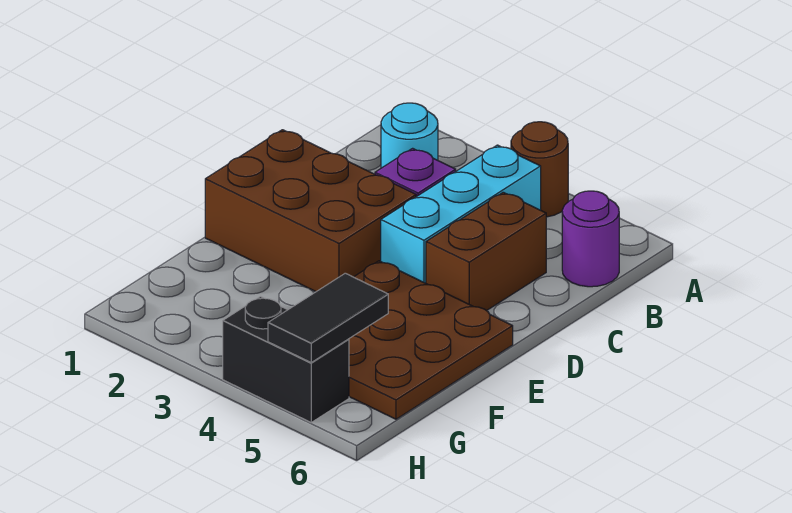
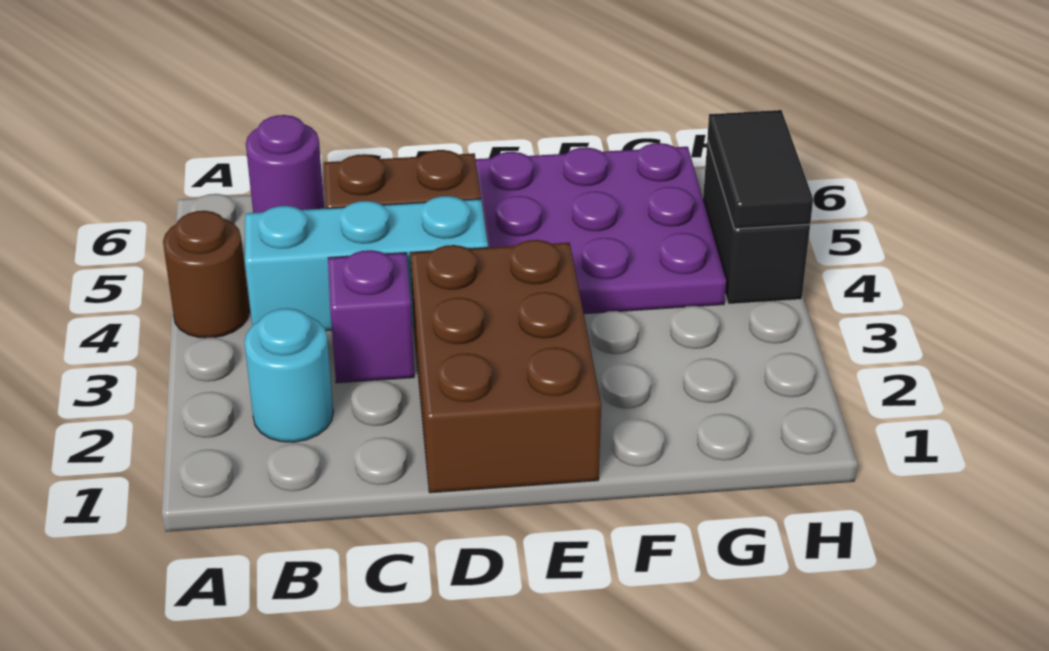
brown 3x3 plate [349,261,513,419] -> purple 3x3 plate [476,143,726,314]
black 1x2 tile [268,273,388,362] -> black 1x2 tile turned to [707,110,813,229]

